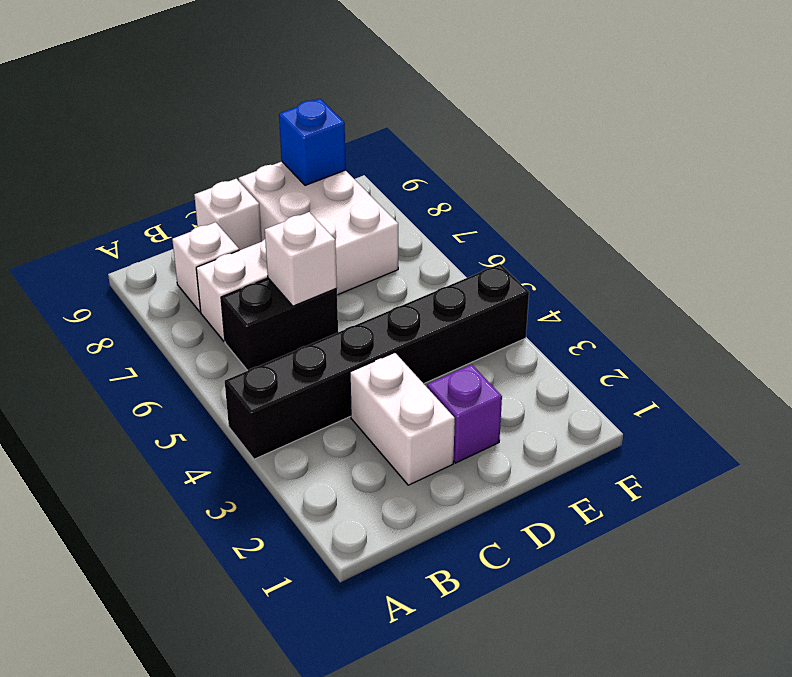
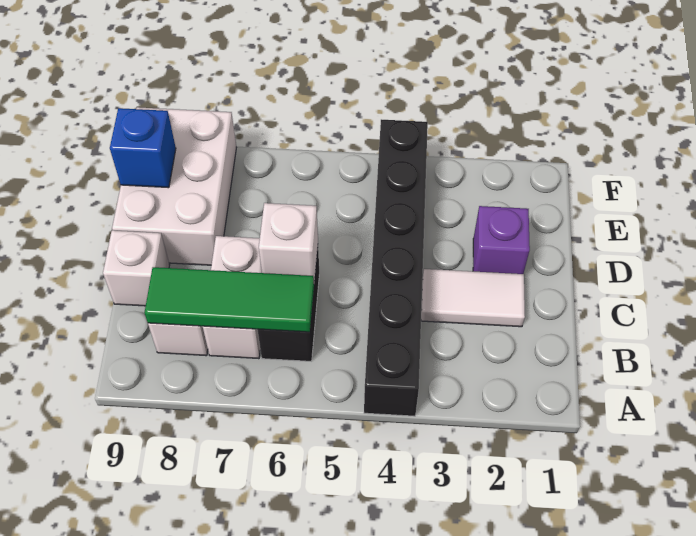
none -> green 1x3 tile [145,267,314,332]
white 1x2 brick [350,353,455,485] -> white 1x2 tile [421,269,525,327]
white 2x3 brick [238,162,398,295] -> white 2x3 brick turned to [112,107,236,265]

